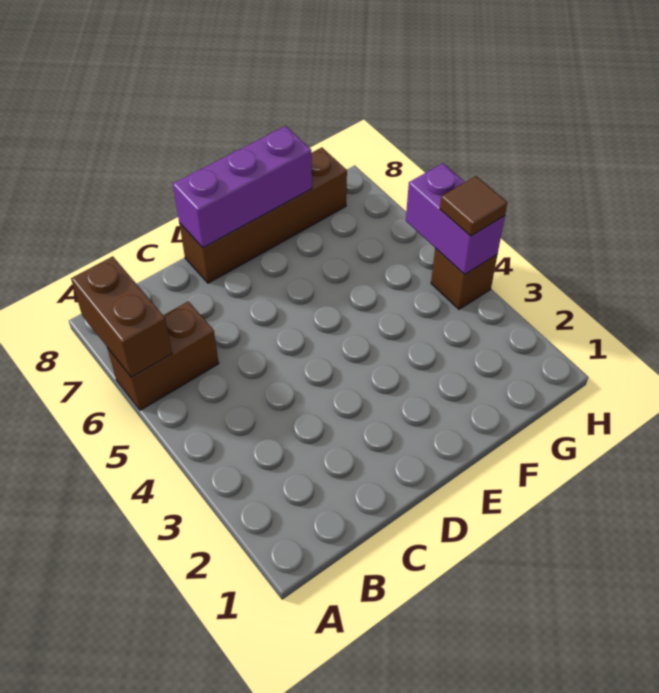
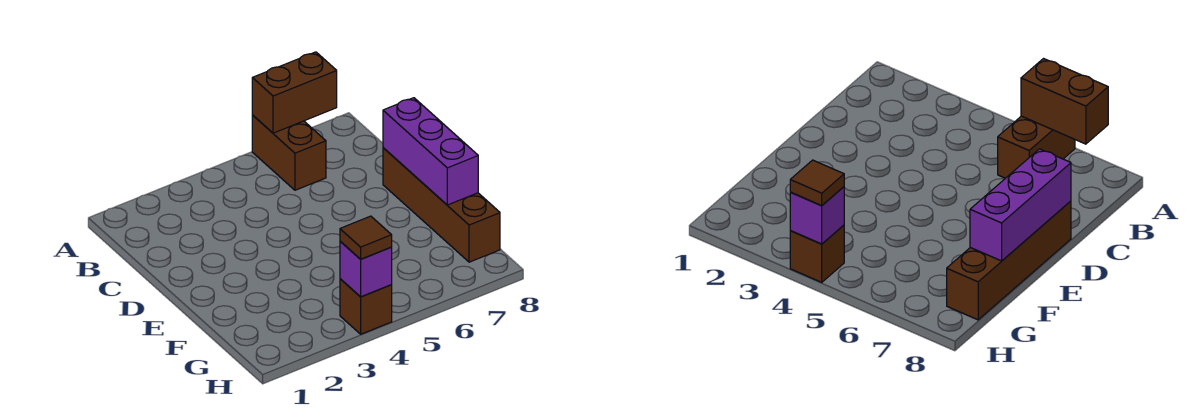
purple 1x2 brick [406,163,505,275] -> purple 1x1 brick [340,241,392,297]

